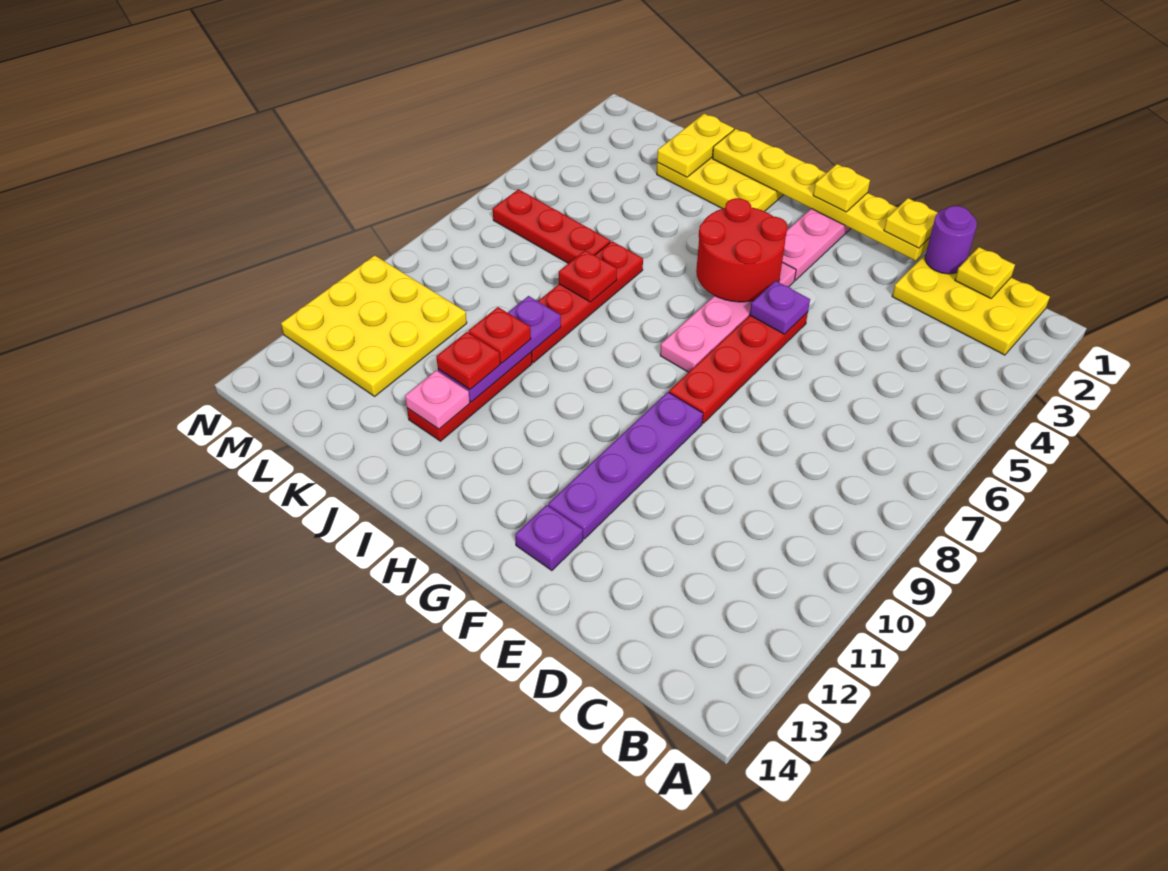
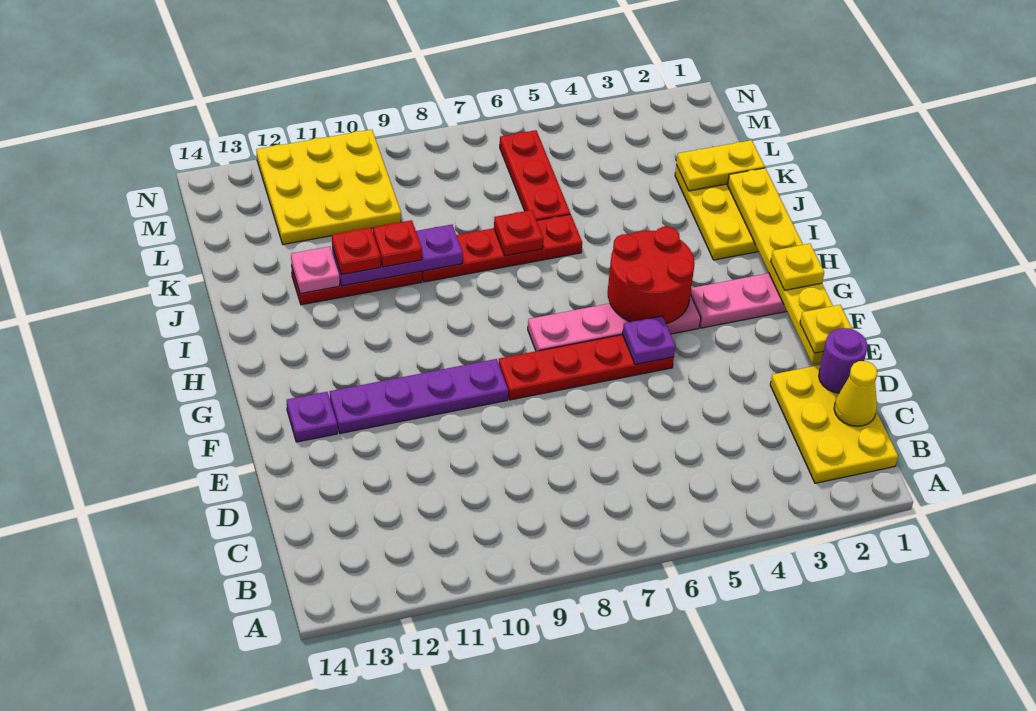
yellow 1x1 plate [955,247,1015,298] -> yellow 1x1 cone [834,361,877,426]

